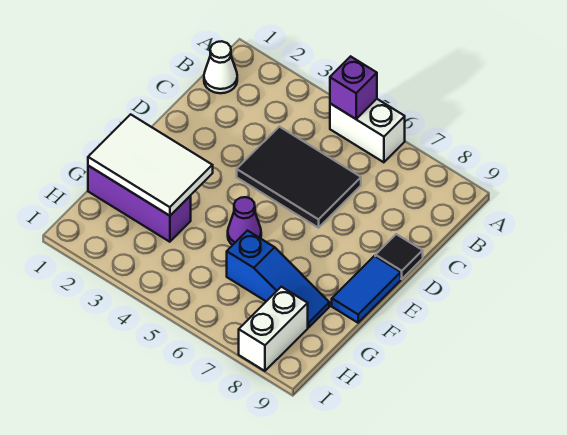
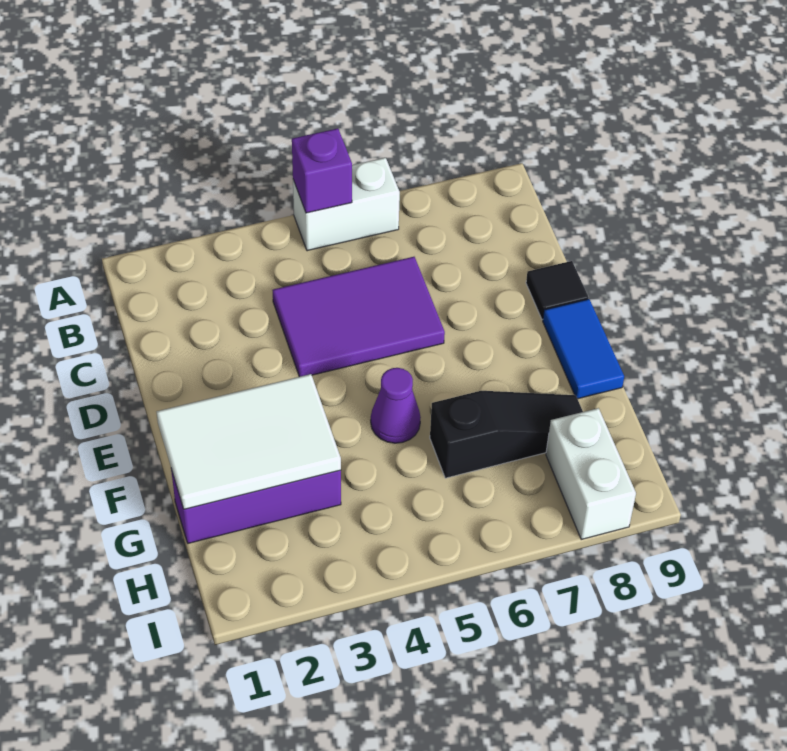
white 1x1 cone [204,41,237,93] -> none
black 2x3 tile [237,127,361,228] -> purple 2x3 tile [273,257,445,377]
blue 1x3 slope [227,231,329,327] -> black 1x3 slope [430,391,583,478]

